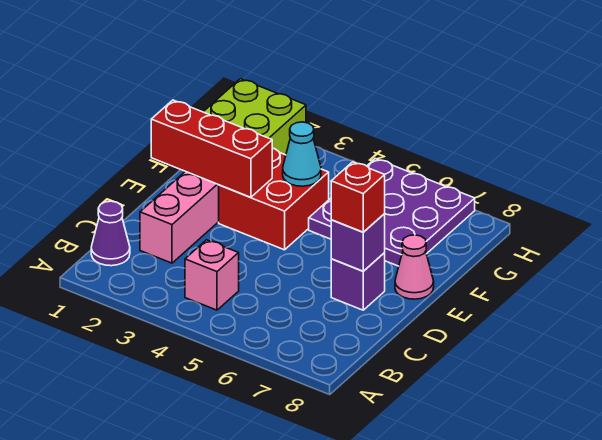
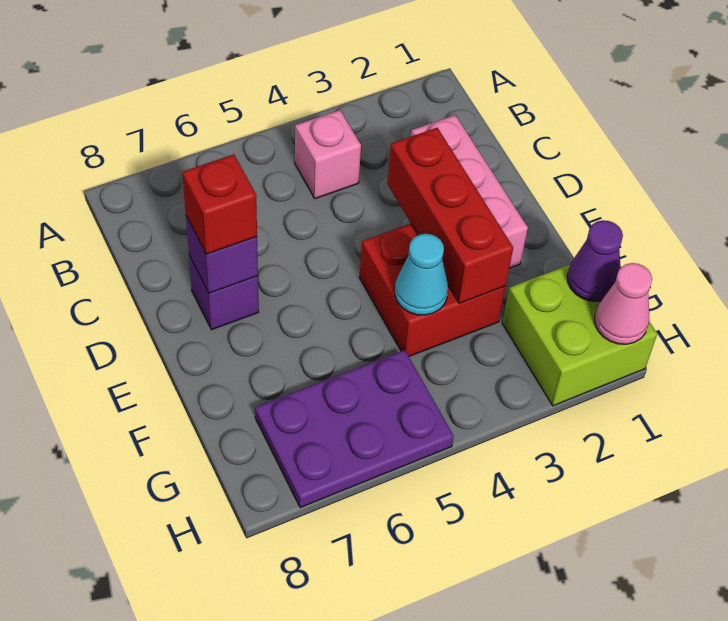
purple 1x1 cone [91,201,130,266] -> purple 1x1 cone moved to [567,220,623,301]
red 1x3 brick [151,100,272,197] -> red 1x3 brick turned to [387,128,513,303]
pink 1x1 cone [395,235,434,299] -> pink 1x1 cone moved to [595,263,652,344]
purple 3x3 plate [309,159,475,266] -> purple 2x3 plate [255,350,454,508]

